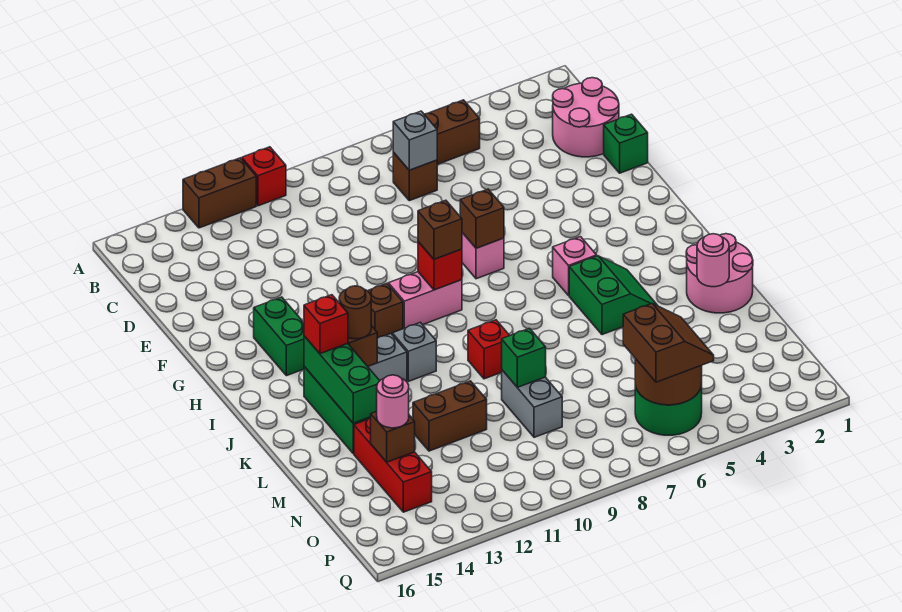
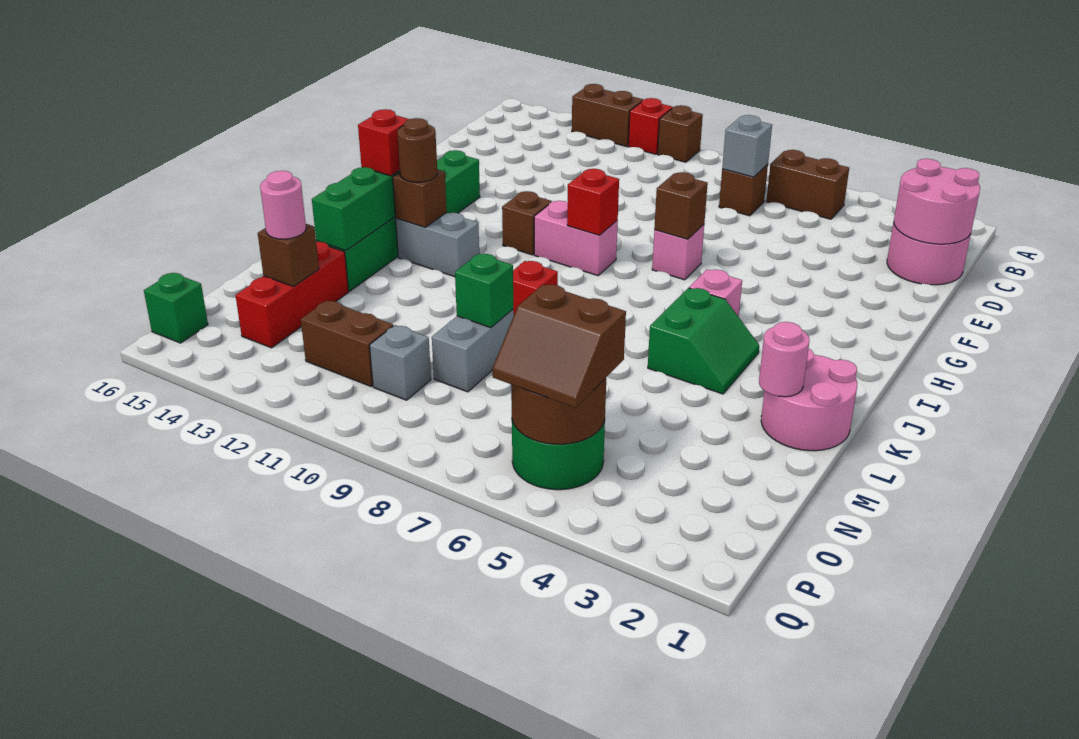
none -> pink 2x2 round brick [894,159,980,244]
green 1x1 brick [604,114,648,173] -> green 1x1 brick moved to [144,273,208,343]
brown 1x1 brick [418,200,462,259] -> brown 1x1 brick moved to [658,105,703,162]
grey 1x1 brick [392,322,436,381] -> grey 1x1 brick moved to [370,325,431,400]
brown 1x2 brick [413,381,487,451] -> brown 1x2 brick moved to [301,301,393,387]
brown 2x2 slope [623,304,714,382] -> brown 2x2 slope turned to [492,284,626,408]

